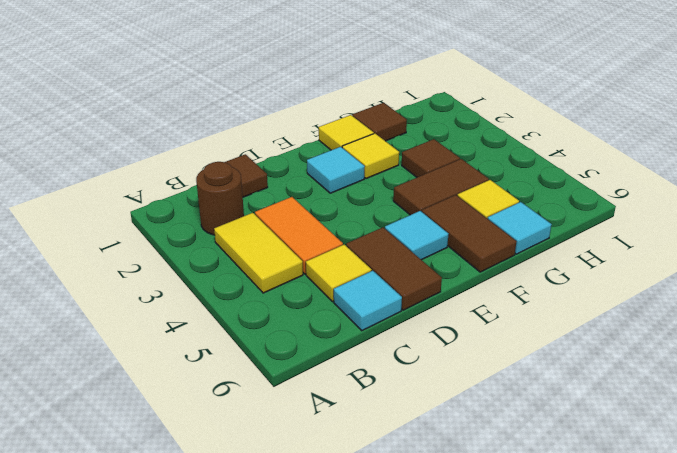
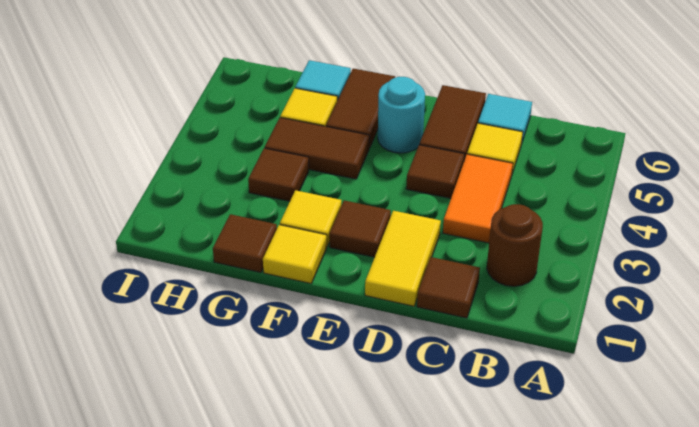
yellow 1x2 tile [214,213,303,293] -> yellow 1x2 tile moved to [365,211,441,306]
none -> brown 1x1 tile [406,145,464,198]
cyan 1x1 tile [307,147,365,193] -> brown 1x1 tile [329,200,391,257]
cyan 1x1 tile [385,211,448,260] -> cyan 1x1 round brick [378,77,425,153]

